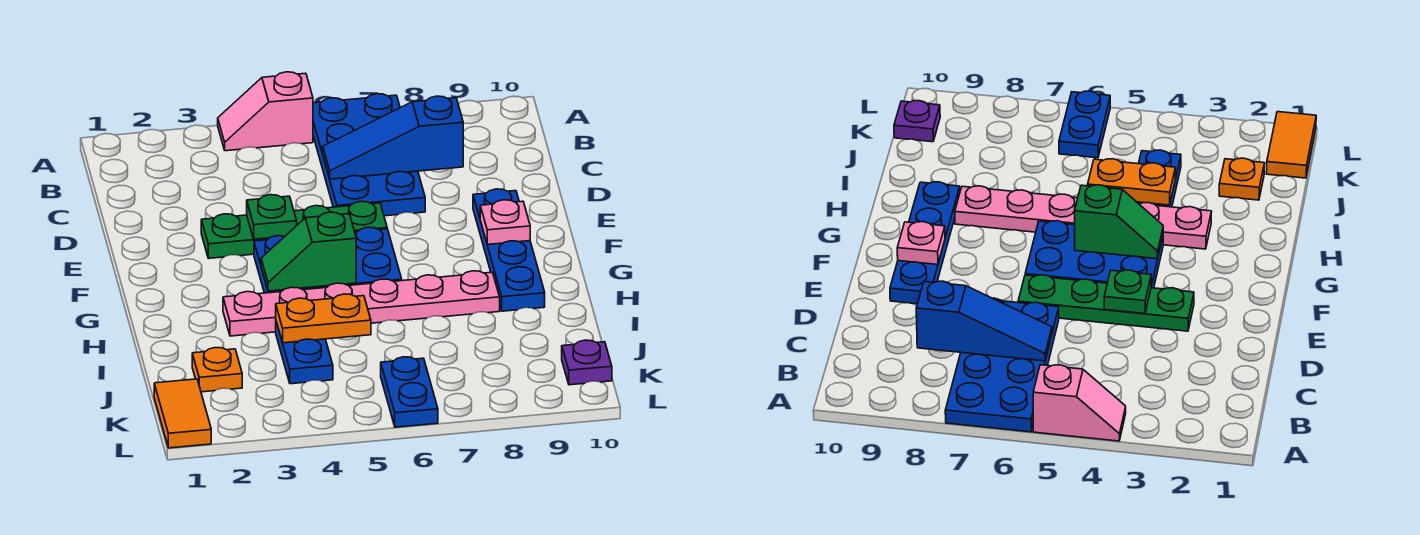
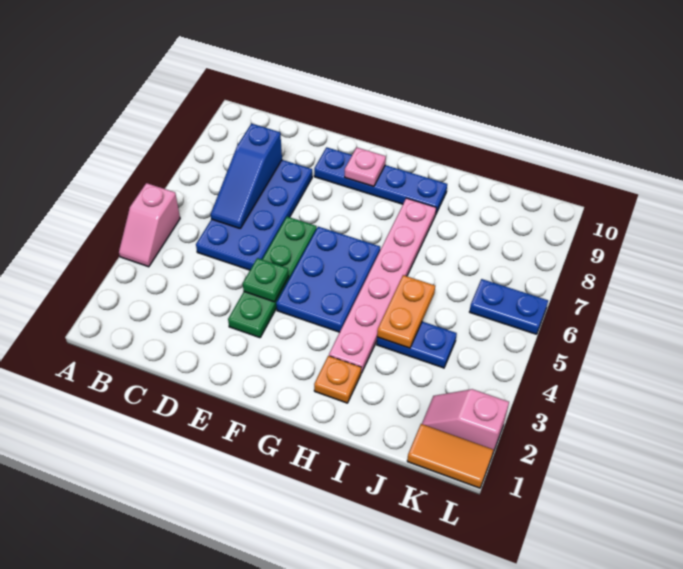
blue 2x4 plate [313,94,425,216] -> blue 2x4 plate turned to [196,160,312,270]
green 1x2 slope [261,212,356,291] -> none
orange 1x1 plate [192,348,242,392] -> orange 1x1 plate moved to [314,356,361,403]
none -> pink 1x2 slope [422,389,509,455]
purple 1x1 plate [562,340,612,385] -> none

